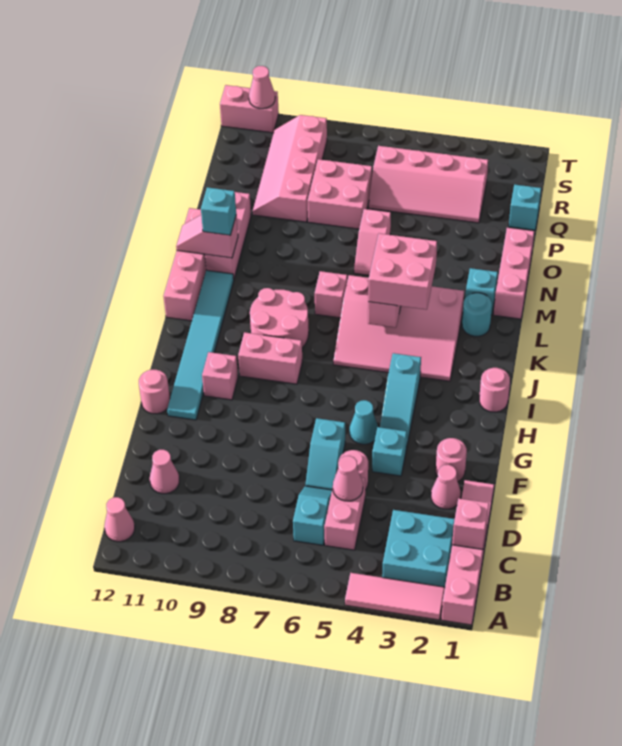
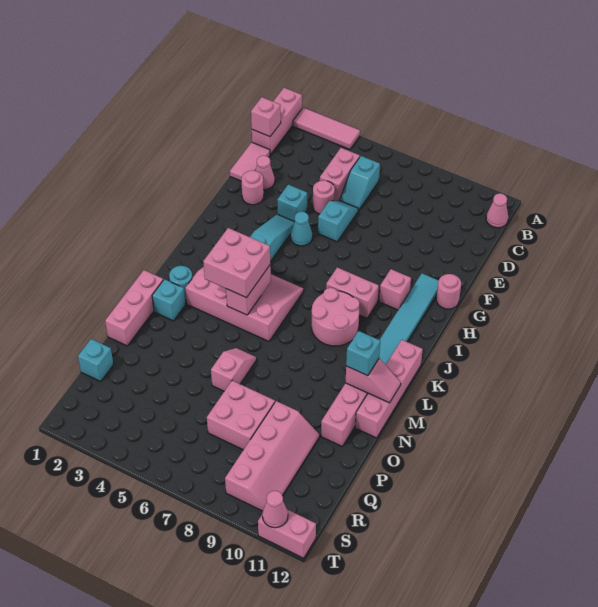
cyan 2x2 brick [382,510,455,587] -> none
pink 1x1 cone [332,456,363,501] -> none
pink 1x1 cone [150,450,179,494] -> none
pink 1x1 round brick [479,368,510,412] -> none
pink 1x1 brick [315,271,347,318] -> none
pink 2x4 slope [369,146,488,223] -> none

